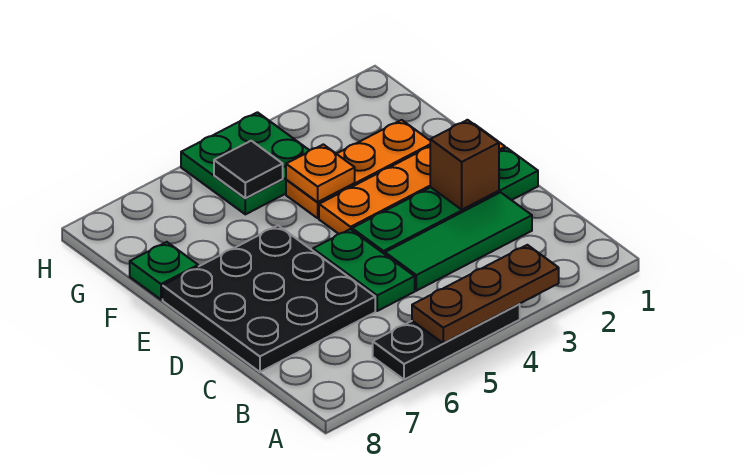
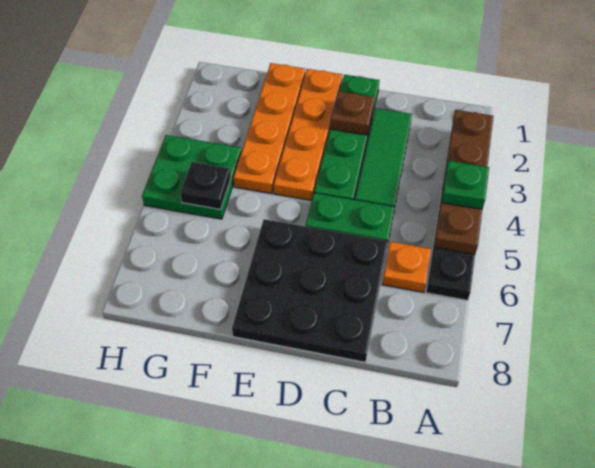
brown 1x3 plate [412,245,559,343] -> brown 1x4 plate [434,110,493,254]
brown 1x1 brick [430,120,499,210] -> brown 1x1 plate [330,91,375,135]
orange 1x3 plate [286,120,430,218] -> orange 1x4 plate [234,63,305,194]
orange 1x1 plate [286,144,355,202] -> orange 1x1 plate moved to [382,242,431,292]
green 1x1 plate [130,242,198,300] -> green 1x1 plate moved to [441,161,489,209]
black 1x1 tile [214,141,283,198] -> black 1x1 plate [180,162,231,209]

